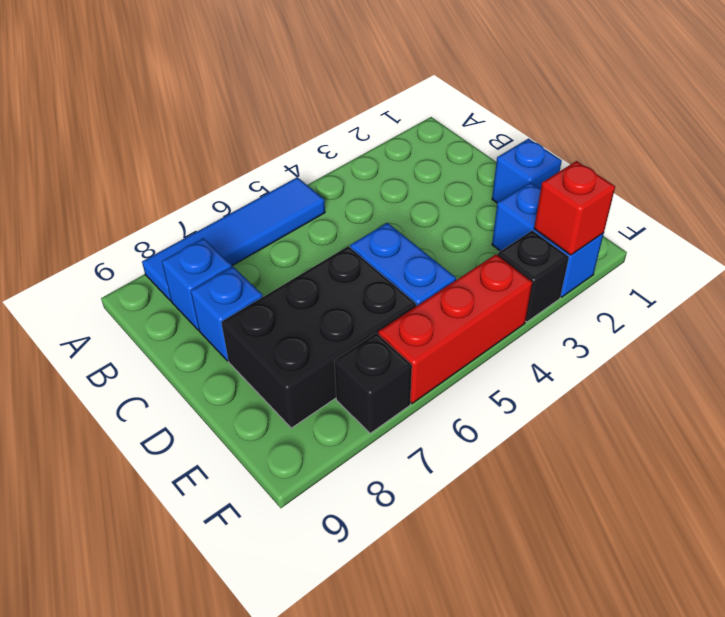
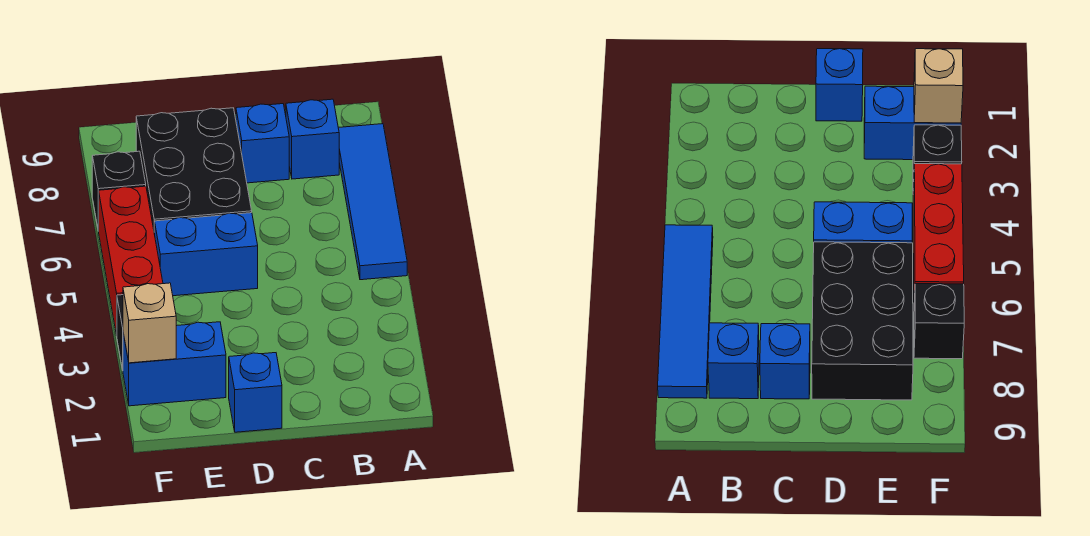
red 1x1 brick [534,161,615,255] -> tan 1x1 brick [123,283,176,363]

